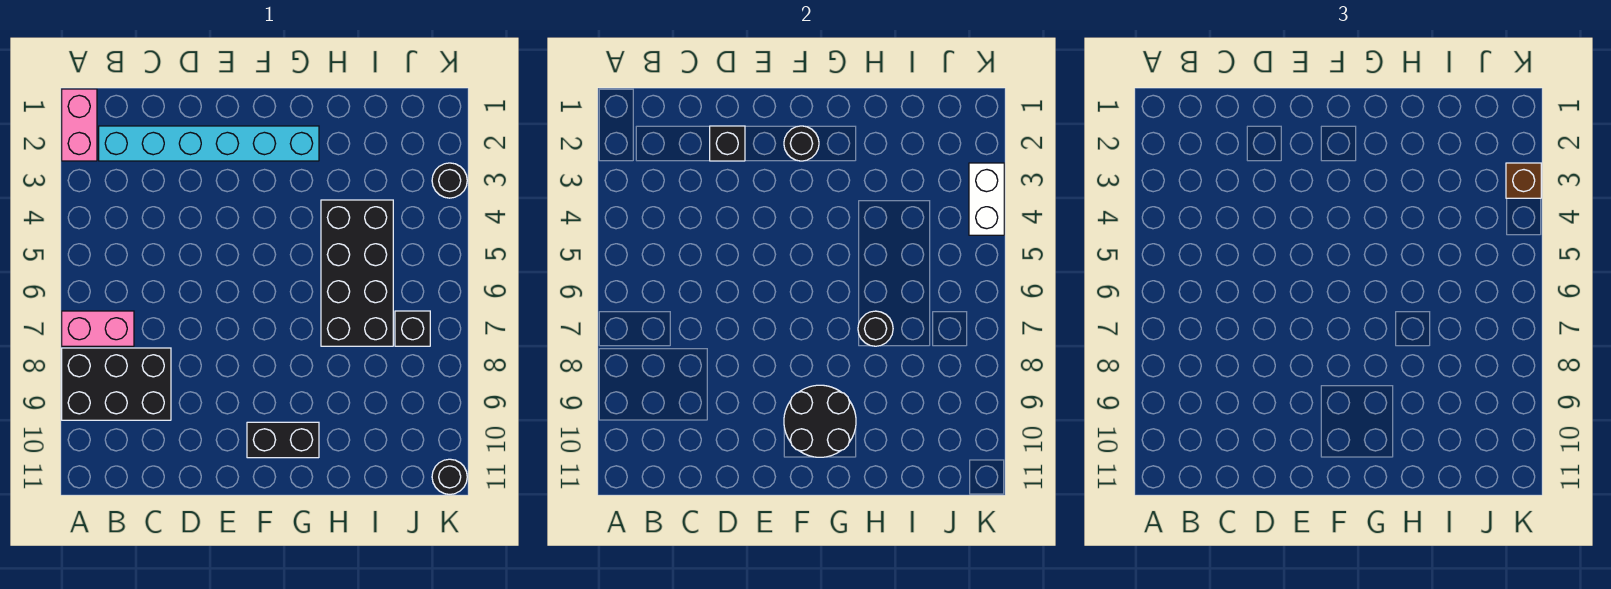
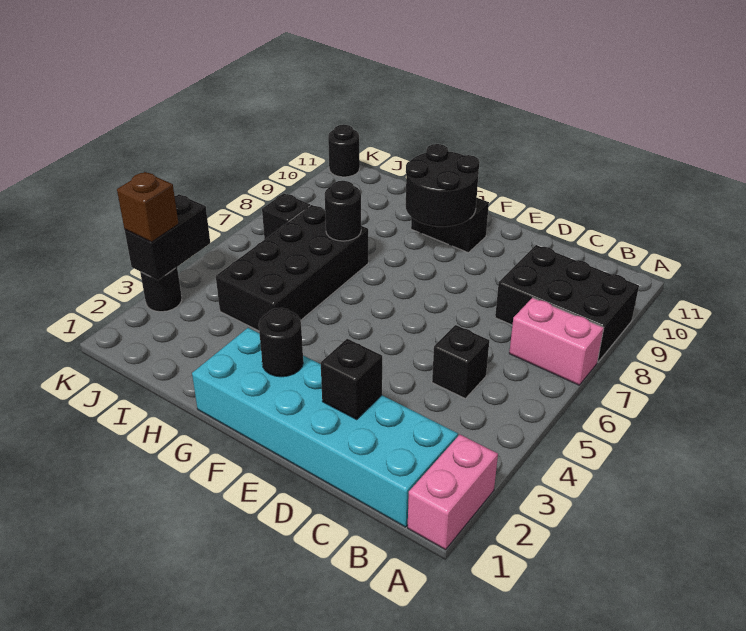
cyan 1x6 brick [99,126,319,161] -> cyan 2x6 brick [192,328,458,527]
none -> black 1x1 brick [432,325,489,398]
white 1x2 brick [969,163,1004,235] -> black 1x2 brick [125,194,210,280]

